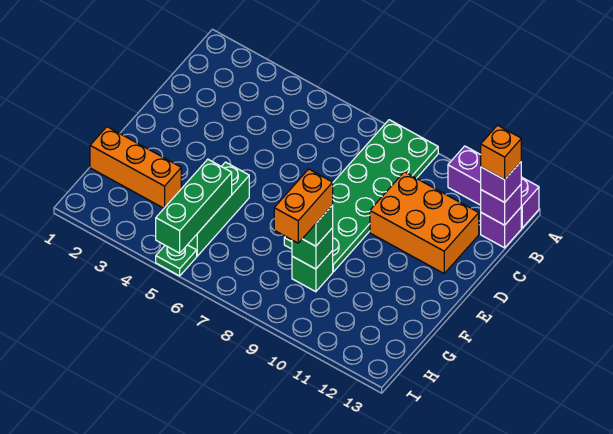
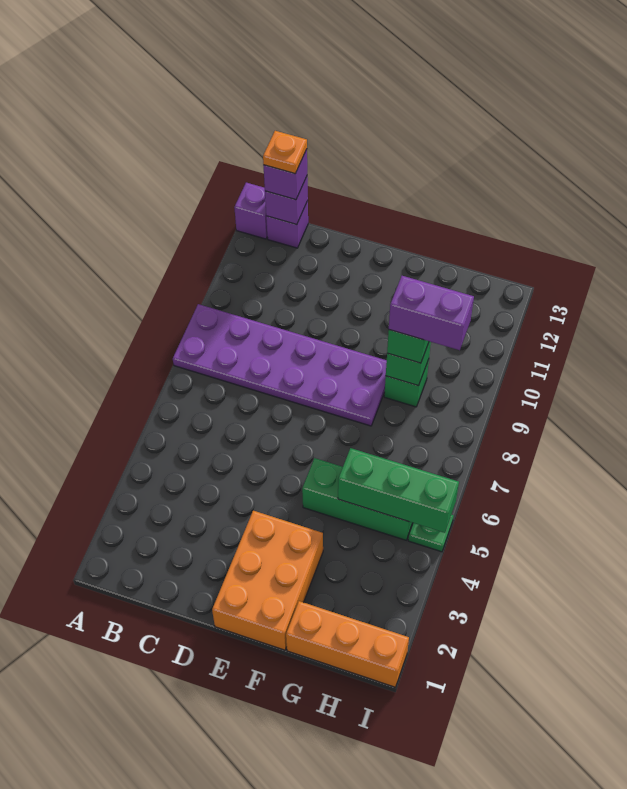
green 2x6 plate [284,120,438,272] -> purple 2x6 plate [173,304,387,426]
purple 1x3 brick [448,146,539,228] -> purple 1x1 brick [234,183,267,239]
orange 1x1 brick [481,125,521,180] -> orange 1x1 plate [263,131,307,174]
orange 2x3 brick [370,172,479,273] -> orange 2x3 brick moved to [212,511,323,650]
orange 1x3 brick [90,127,181,208] -> orange 1x3 brick turned to [286,601,409,687]
orange 1x2 brick [274,169,333,243] -> purple 1x2 brick [389,276,474,350]

